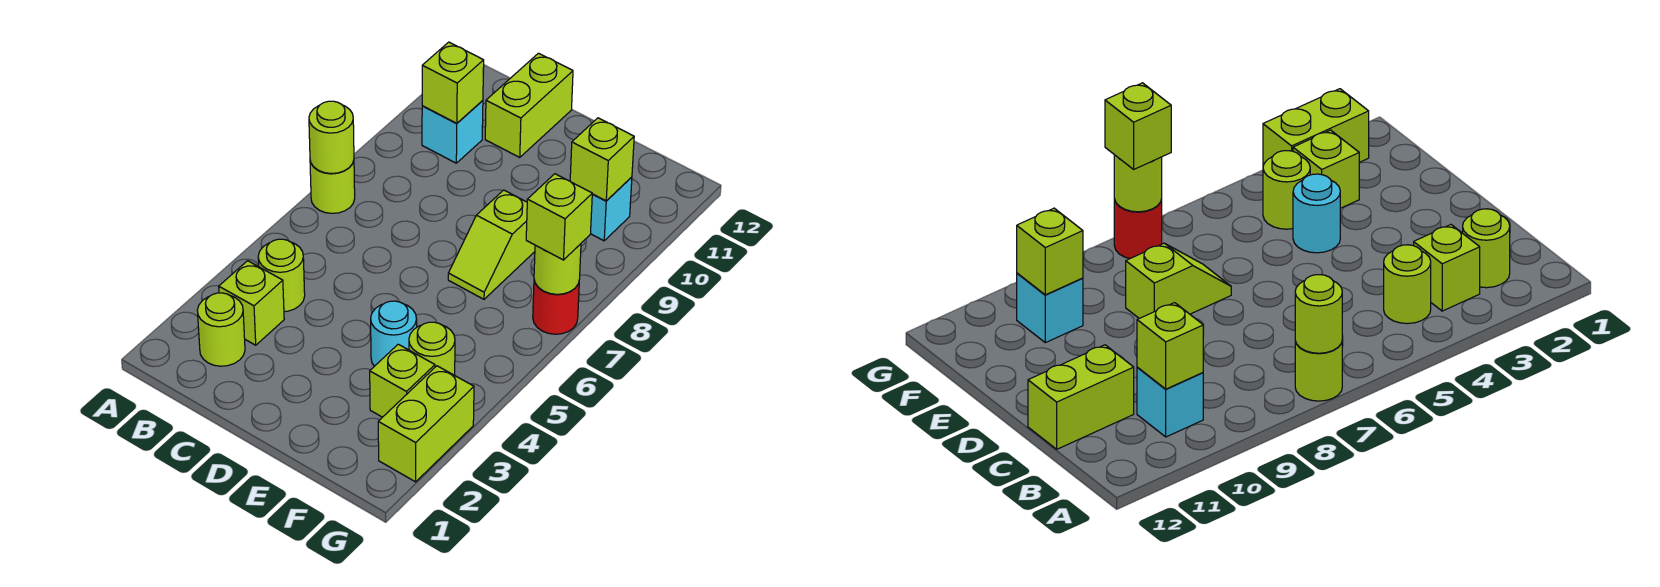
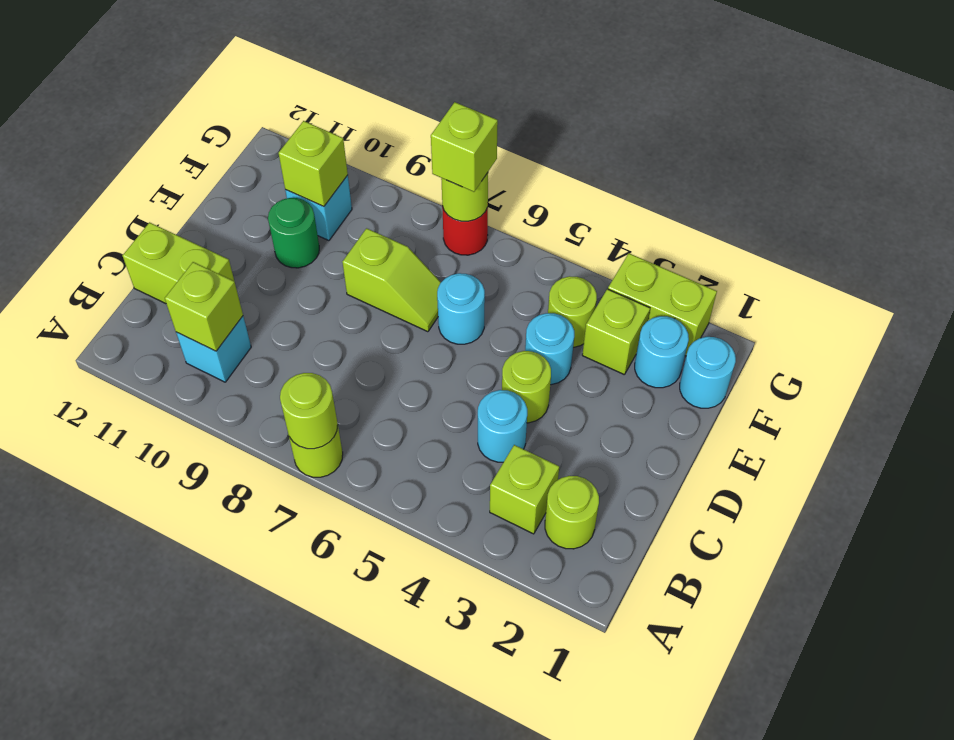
lime 1x1 round brick [258,239,305,312] -> lime 1x1 round brick moved to [502,351,551,423]
none -> cyan 1x1 round brick [478,390,527,462]
none -> cyan 1x1 round brick [437,273,485,344]
none -> green 1x1 round brick [268,198,319,268]
none -> cyan 1x1 round brick [680,337,736,408]
none -> cyan 1x1 round brick [635,316,689,388]

